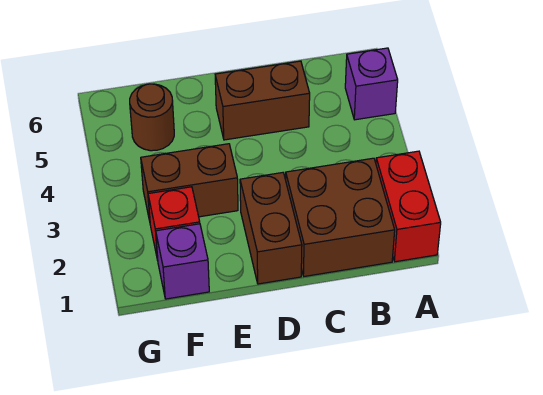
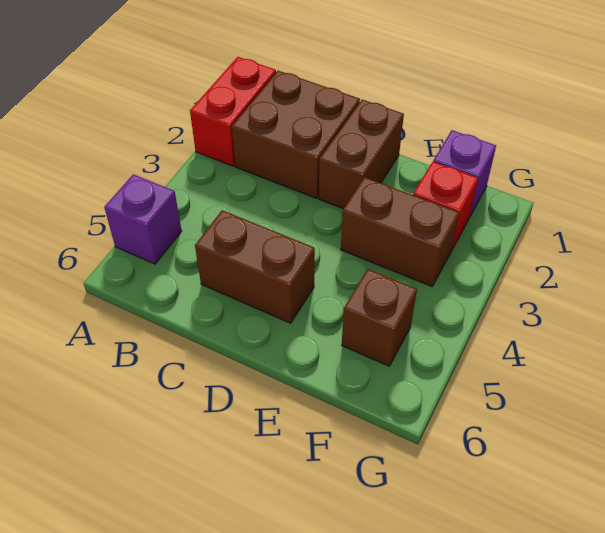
brown 1x1 round brick [130,84,174,151] -> brown 1x1 brick [342,269,417,366]

